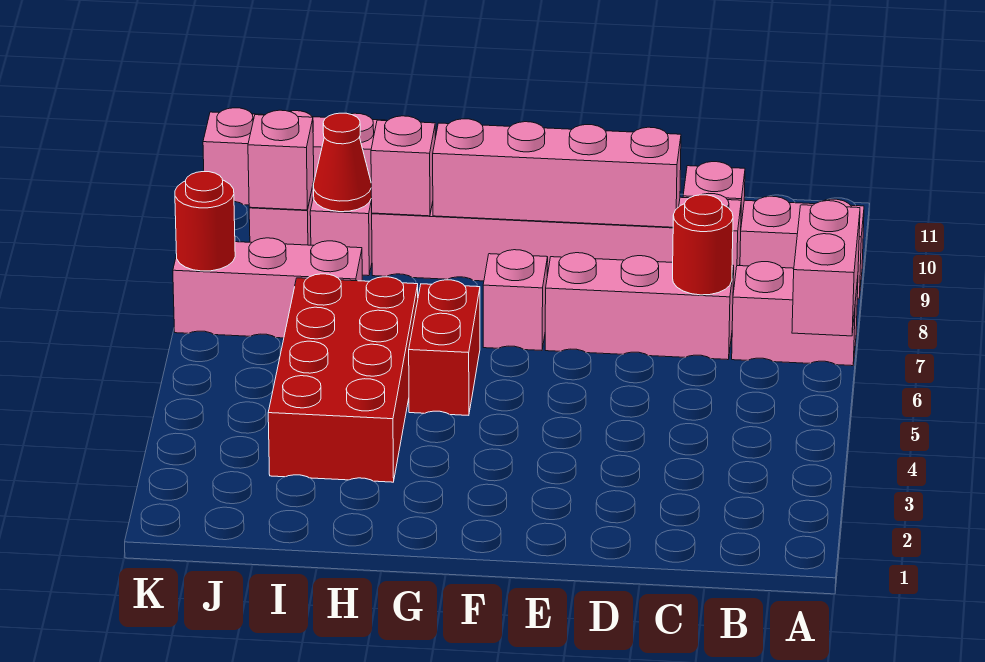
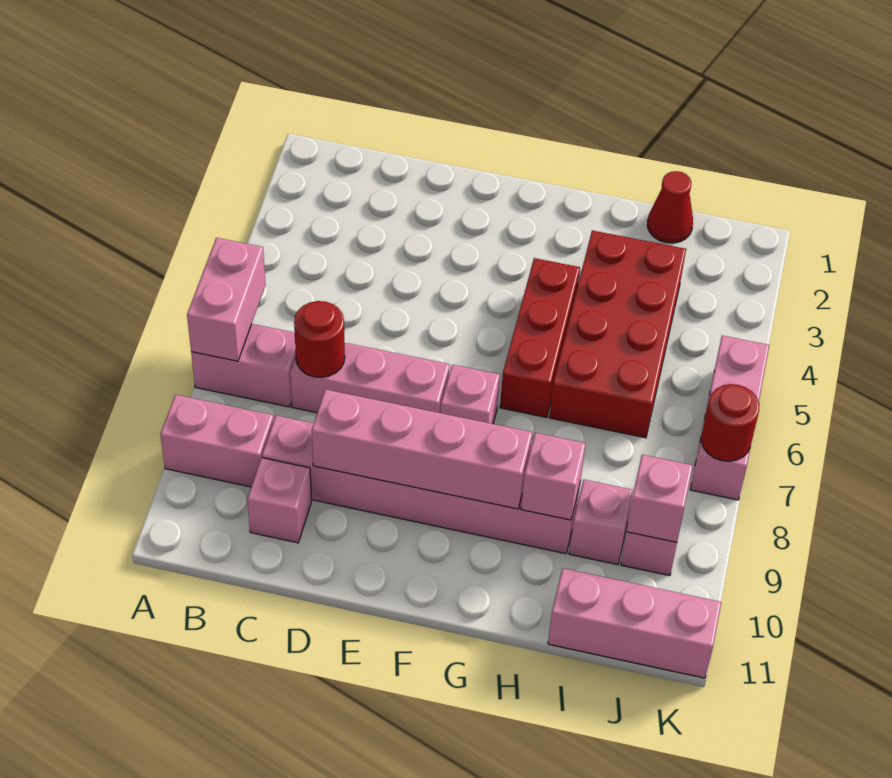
red 1x2 brick [409,280,480,415] -> red 1x3 brick [500,258,580,417]
pink 1x3 brick [173,238,362,338] -> pink 1x3 brick turned to [690,336,769,500]
red 1x1 cone [313,113,372,212] -> red 1x1 cone moved to [647,171,693,243]

